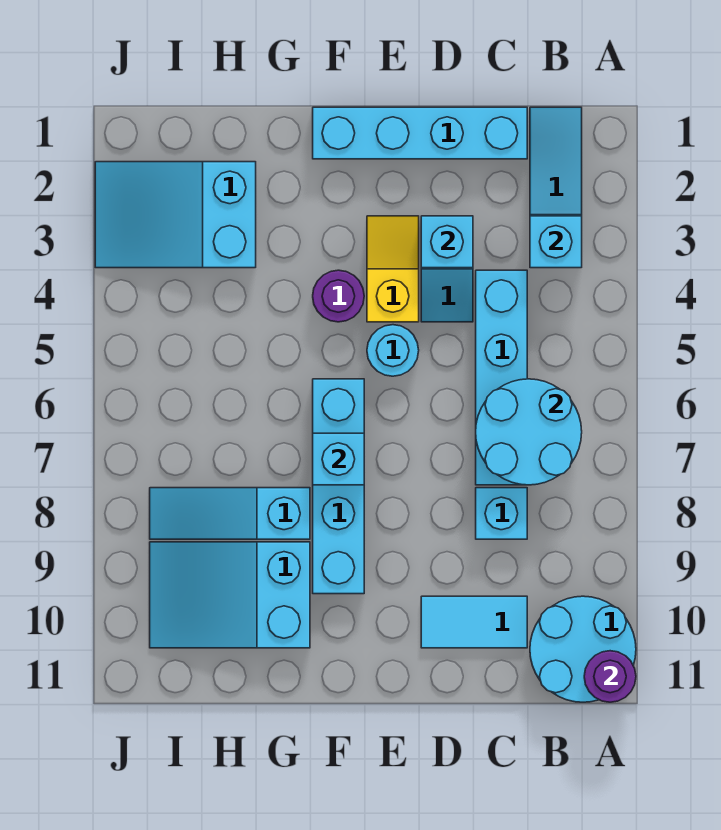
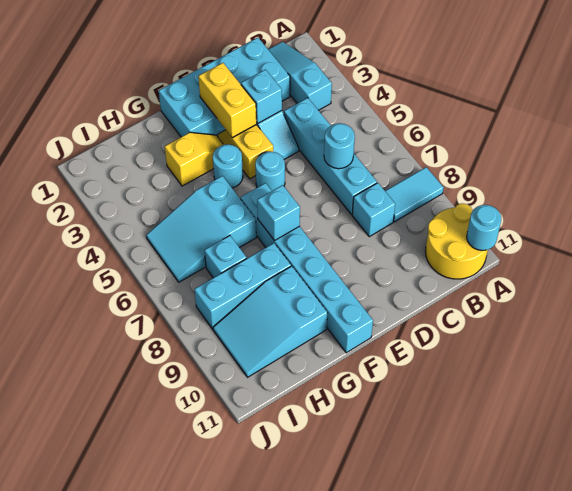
cyan 2x2 round brick [530,596,636,702] -> yellow 2x2 round brick [426,203,488,279]
purple 1x1 round brick [584,651,636,702] -> cyan 1x1 round brick [467,205,501,251]
cyan 1x1 brick [530,216,582,268] -> cyan 1x1 brick moved to [204,236,247,278]
cyan 2x2 round brick [476,379,582,485] -> cyan 1x1 round brick [324,123,355,169]
cyan 1x4 brick [313,107,527,159] -> cyan 2x4 brick [159,38,290,137]
cyan 1x2 tile [421,596,527,648] -> cyan 1x2 tile moved to [385,167,444,222]
none -> yellow 1x2 brick [198,63,256,138]
none -> yellow 1x2 slope [165,132,224,186]
purple 1x1 round brick [313,270,364,322] -> cyan 1x1 round brick [213,144,243,188]
cyan 1x4 brick [313,379,364,594] -> cyan 1x6 brick [241,183,373,353]
cyan 1x3 slope [150,488,310,539] -> cyan 1x3 brick [194,243,291,329]
cyan 2x3 slope [95,162,256,268] -> cyan 2x3 slope moved to [146,176,256,282]

